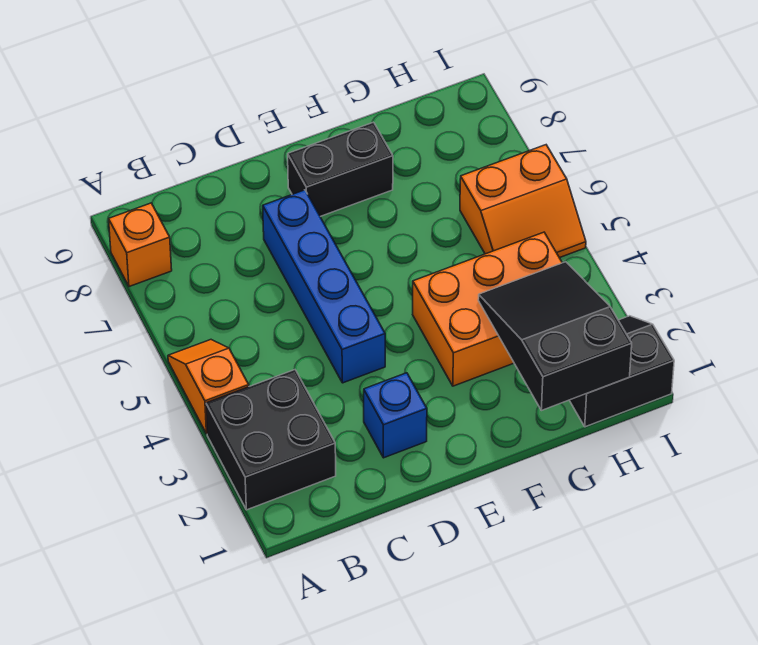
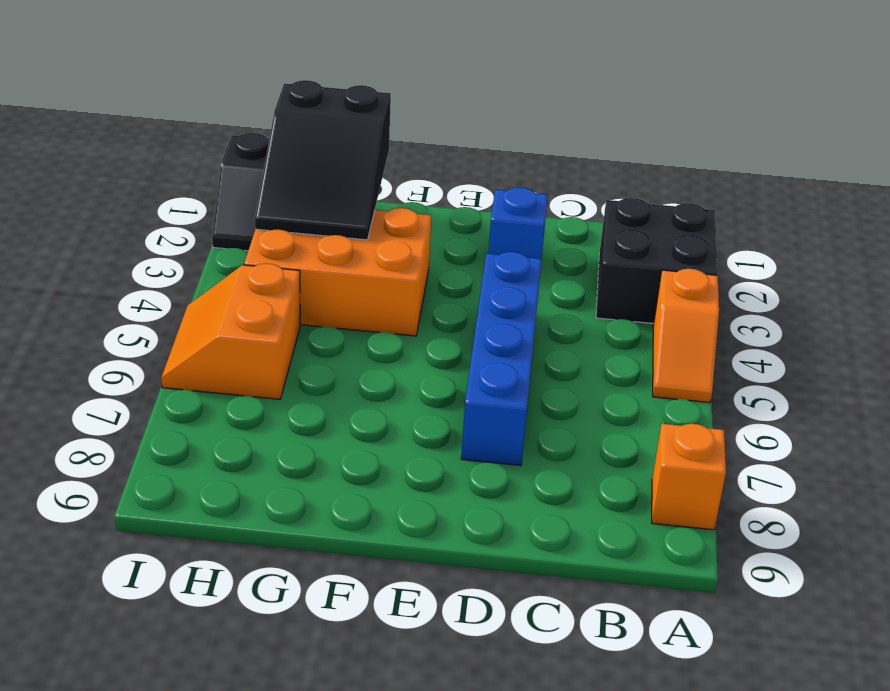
black 1x2 brick [288,122,393,217] -> none
orange 2x2 slope [460,145,586,258] -> orange 2x2 slope turned to [161,264,300,399]

